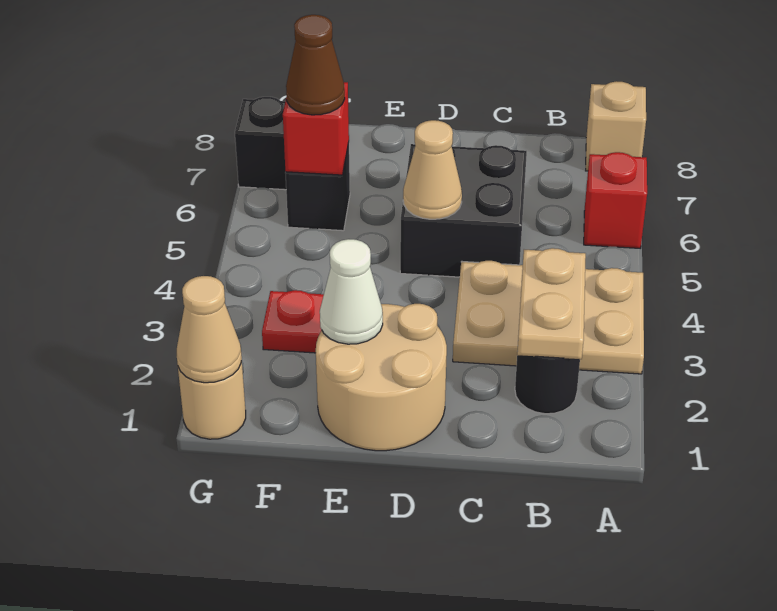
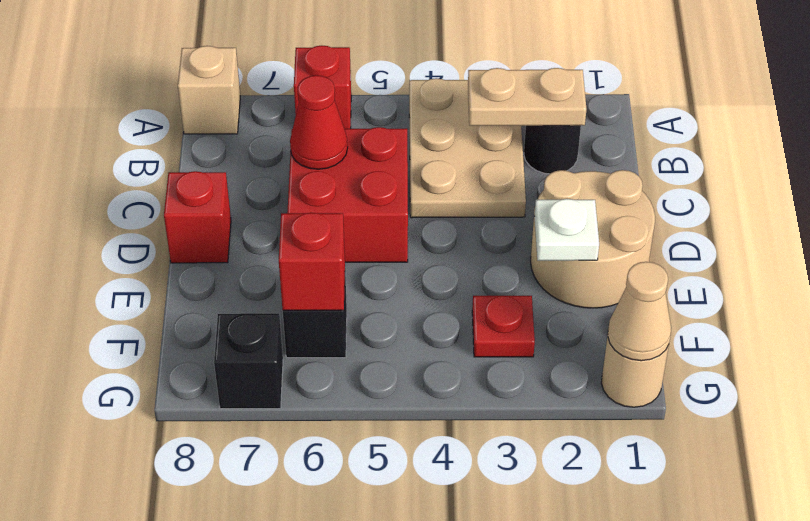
black 2x2 brick [400,144,527,277] -> red 2x2 brick [287,127,408,262]
none -> red 1x1 cone [290,75,348,169]
tan 1x1 cone [403,120,462,219] -> none
none -> red 1x1 brick [164,171,231,263]
white 1x1 cone [320,239,383,344] -> white 1x1 plate [534,199,599,261]
brown 1x1 cone [286,15,345,115] -> none

